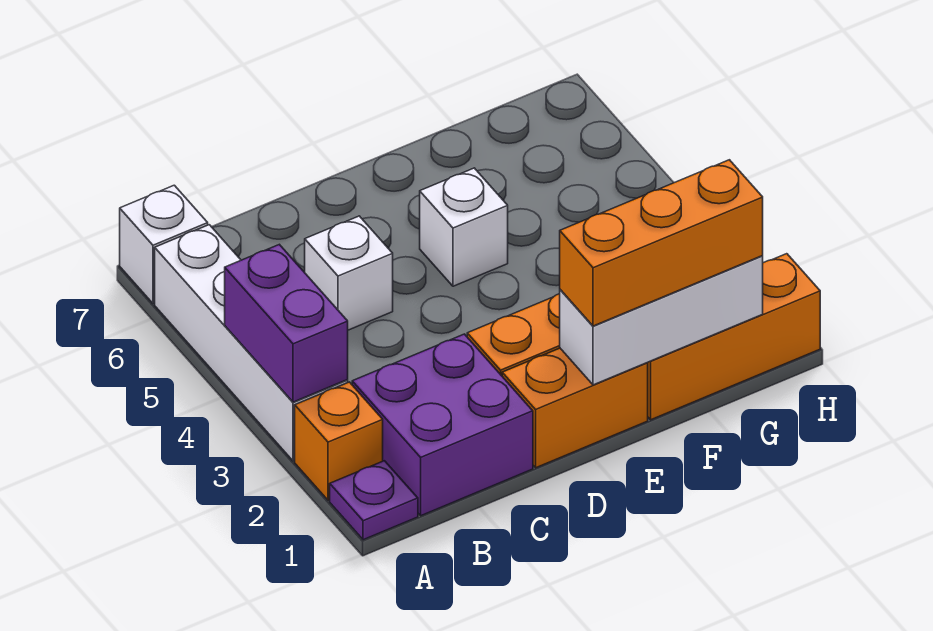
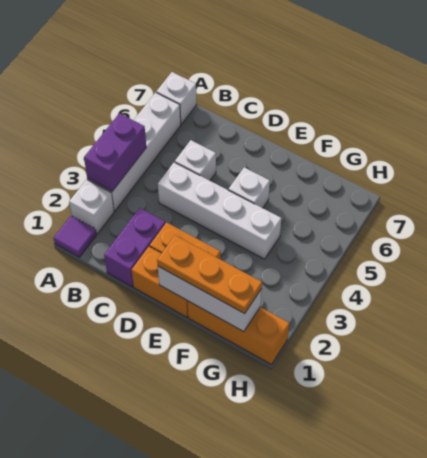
purple 1x1 plate [330,461,418,540] -> purple 1x1 tile [54,216,97,257]
orange 1x1 brick [295,382,383,500] -> white 1x1 brick [69,180,114,234]
purple 2x2 brick [352,334,533,516] -> purple 1x2 brick [104,208,165,287]
none -> white 1x4 brick [158,162,281,259]
orange 1x3 brick [560,160,763,326] -> orange 1x3 plate [157,235,262,314]

